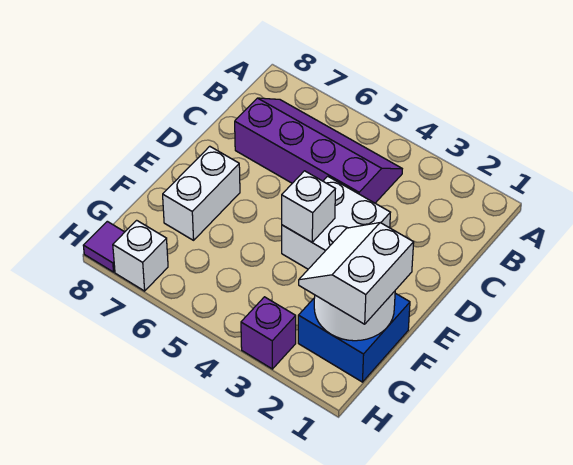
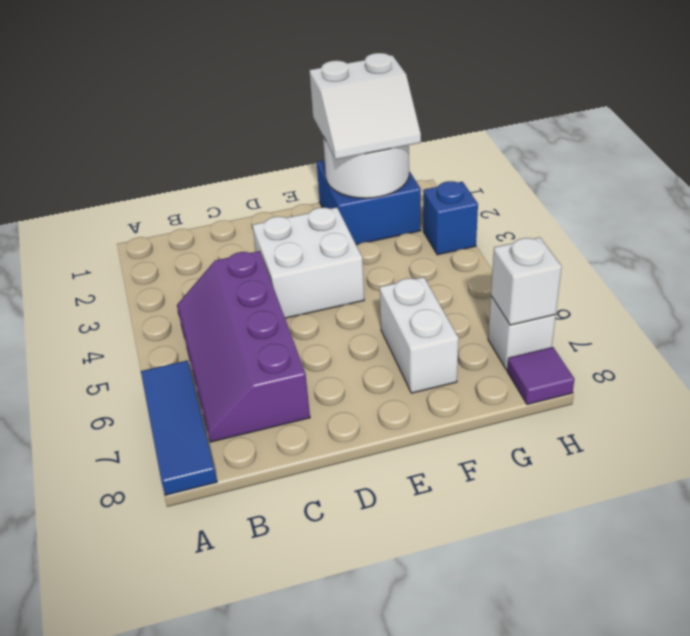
none -> blue 1x3 tile [141,360,217,495]
white 1x1 brick [282,171,335,242] -> white 1x1 brick moved to [491,237,562,325]
white 1x2 brick [163,146,240,240] -> white 1x2 brick turned to [380,277,459,393]
purple 1x1 brick [241,297,296,369] -> blue 1x1 brick [423,181,478,255]

